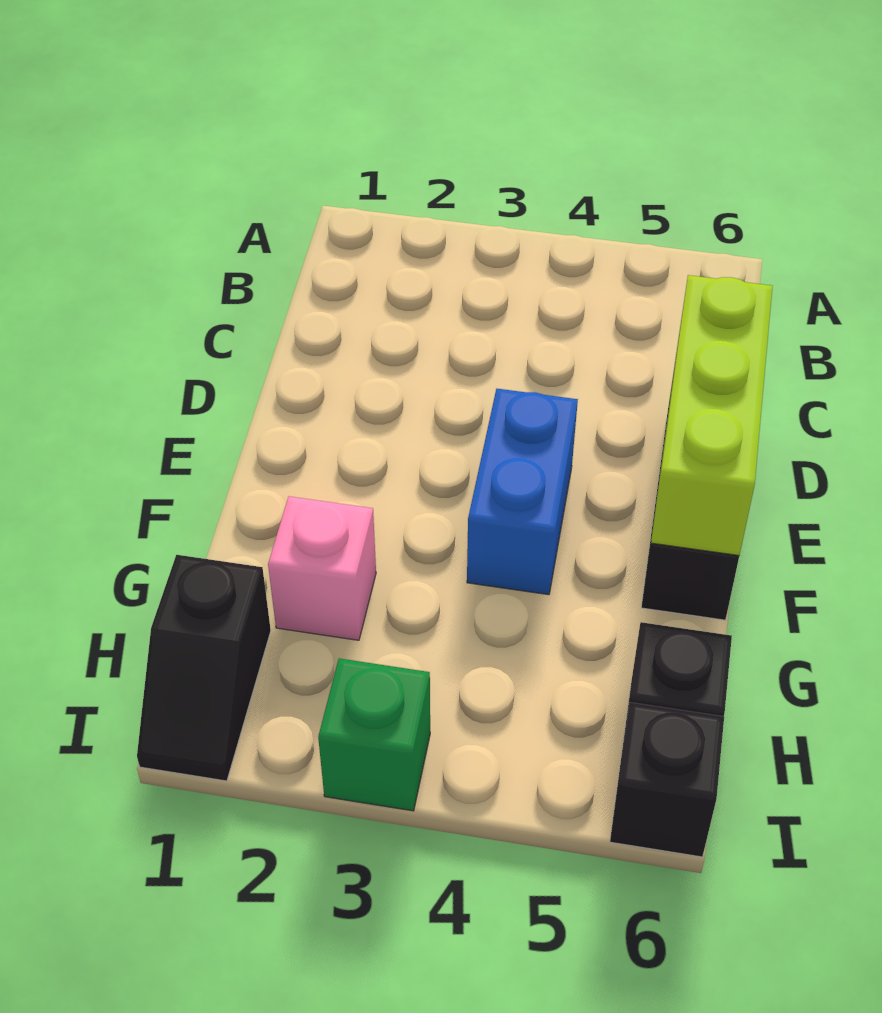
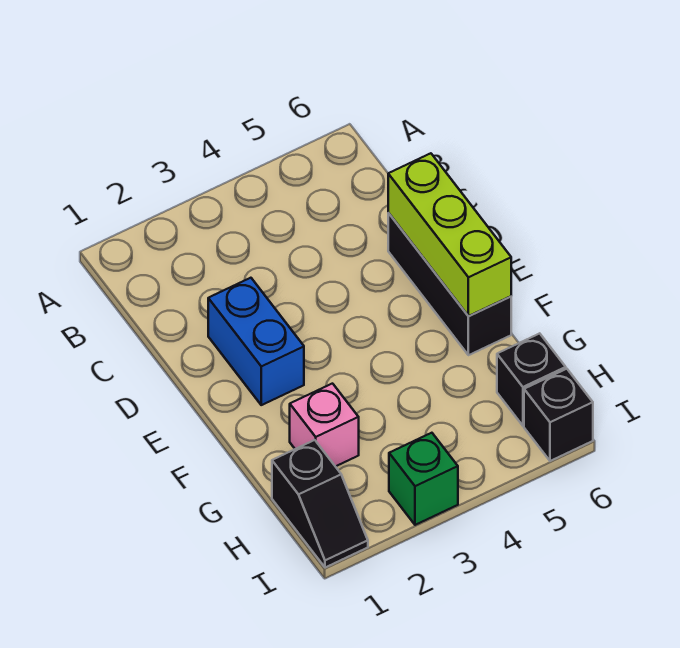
blue 1x2 brick [467,389,578,595] -> blue 1x2 brick moved to [208,278,304,405]

